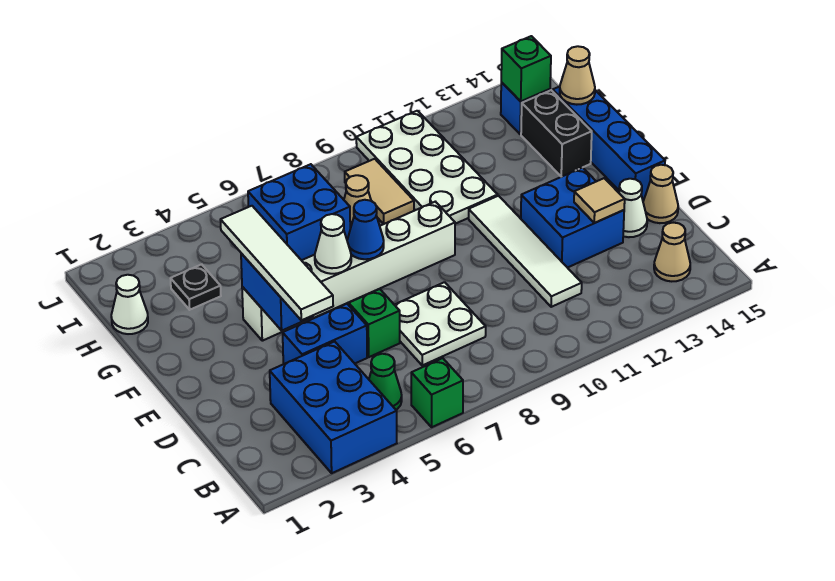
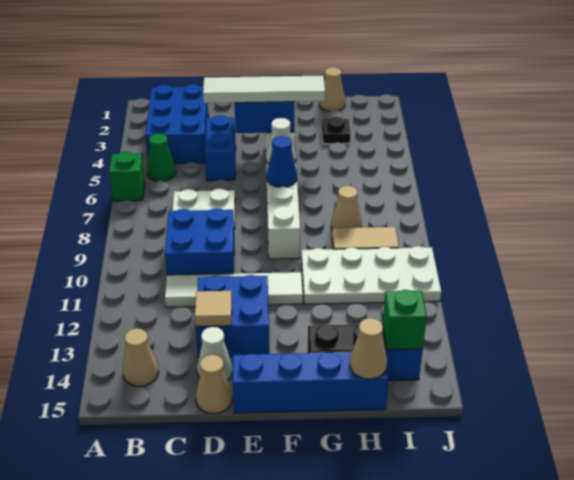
blue 2x3 brick [270,341,397,473] -> blue 2x3 brick turned to [145,84,208,163]
green 1x1 brick [349,289,400,357] -> none
white 1x1 cone [111,275,148,334] -> tan 1x1 cone [319,67,345,111]
blue 2x2 brick [248,164,350,260] -> blue 2x2 brick moved to [165,208,234,275]

